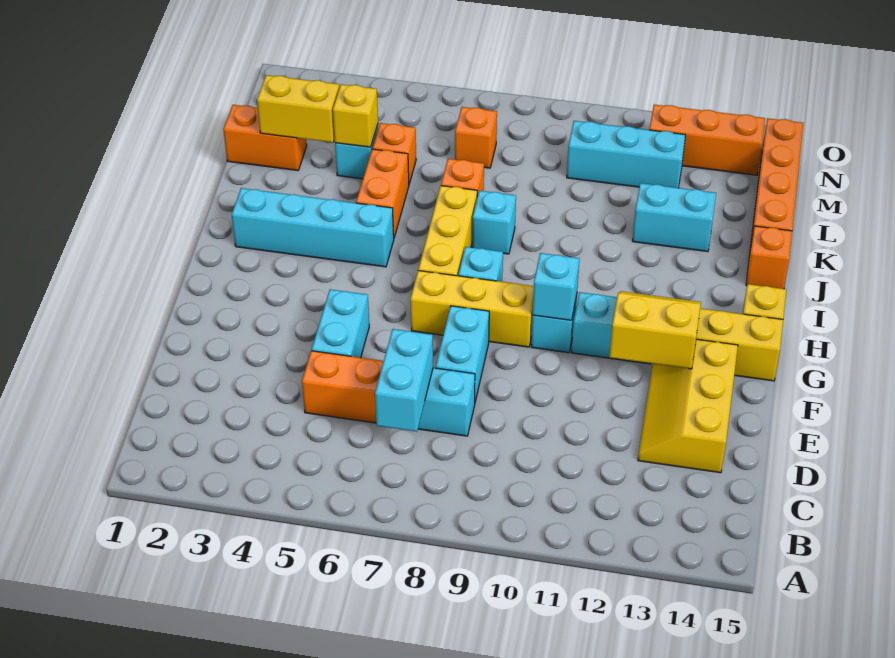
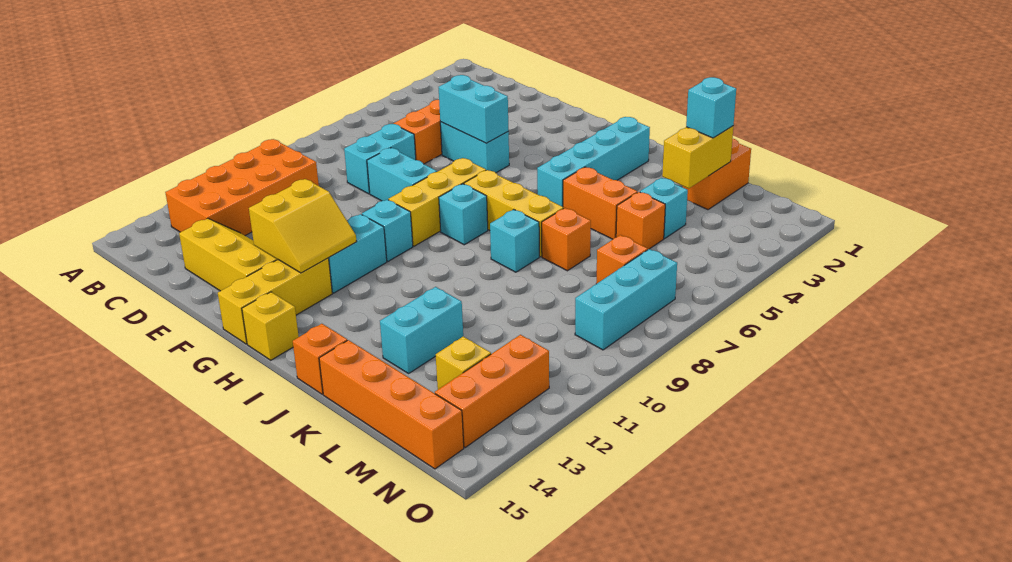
none -> orange 2x4 brick [165,139,319,235]
cyan 1x2 brick [375,329,433,432] -> cyan 1x2 brick moved to [439,75,509,143]
cyan 1x1 brick [533,253,579,320] -> cyan 1x1 brick moved to [686,77,736,138]
yellow 1x1 brick [333,84,378,147] -> yellow 1x1 brick moved to [436,337,491,389]
cyan 1x3 brick [567,121,685,188] -> cyan 1x3 brick moved to [575,249,677,350]

